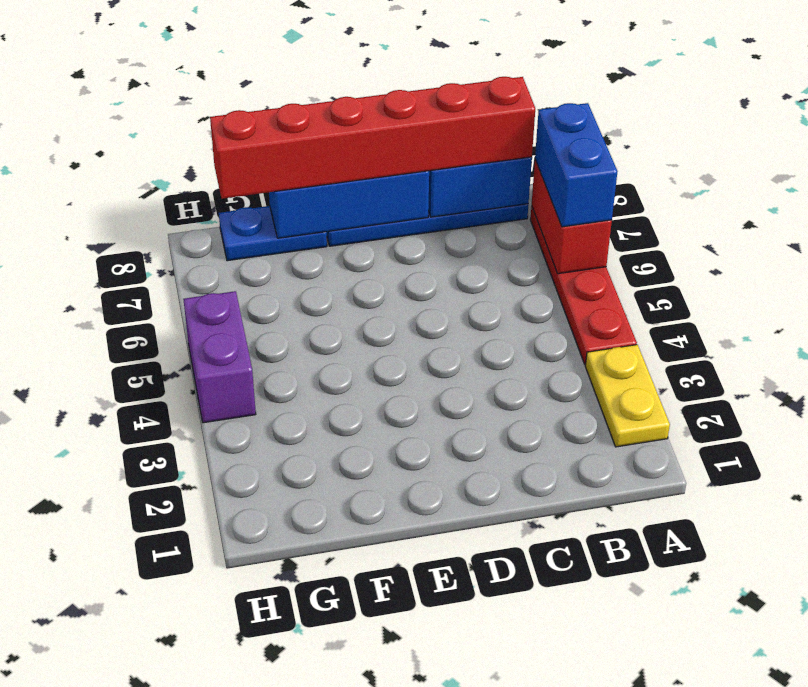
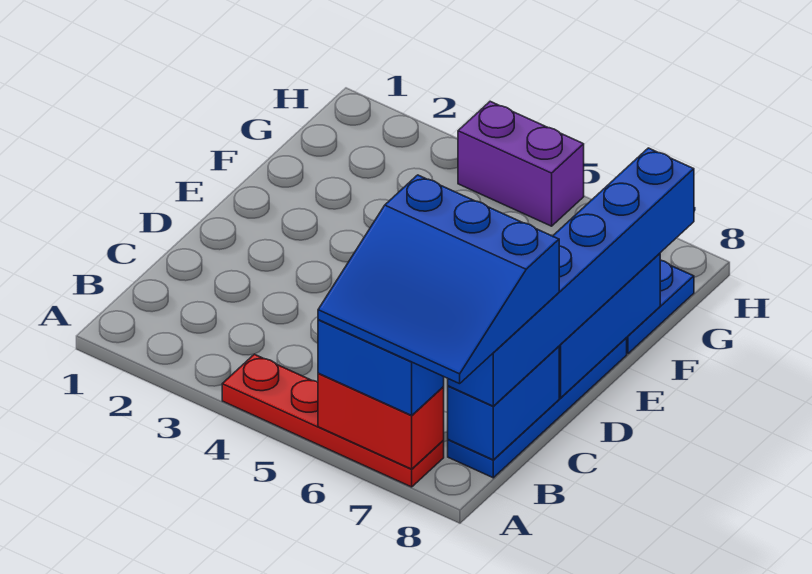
yellow 1x2 plate [585,345,670,447] -> none
none -> blue 3x3 slope [318,175,559,384]
red 1x6 brick [210,77,535,199] -> blue 1x6 brick [448,148,694,406]

